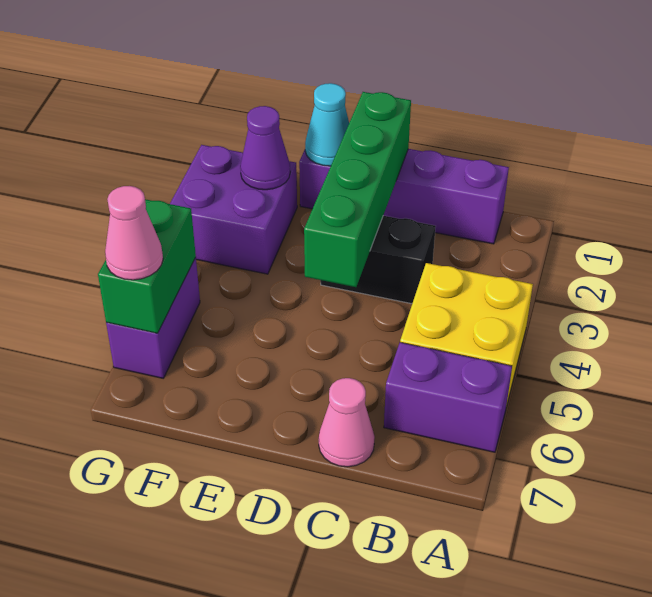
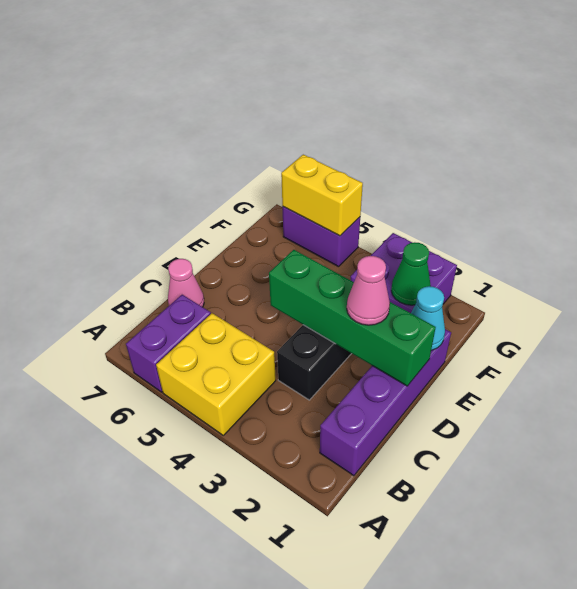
purple 1x1 cone [240,106,290,190] -> green 1x1 cone [391,242,431,305]
green 1x2 brick [98,199,196,333] -> yellow 1x2 brick [281,155,363,236]
pink 1x1 cone [105,186,163,280] -> pink 1x1 cone moved to [347,256,390,325]

